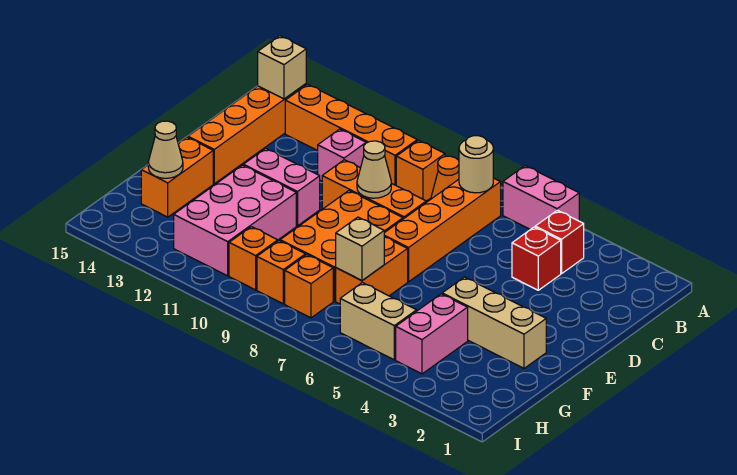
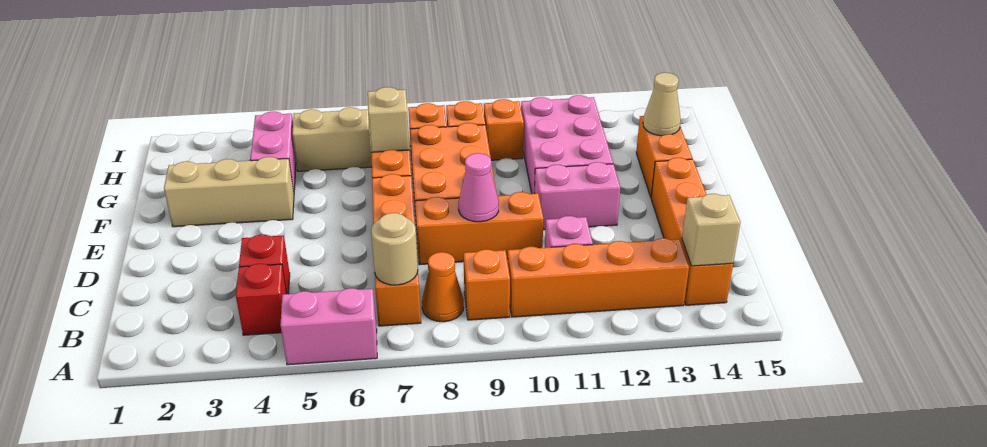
tan 1x1 cone [357,141,391,198] -> pink 1x1 cone [458,153,499,222]

